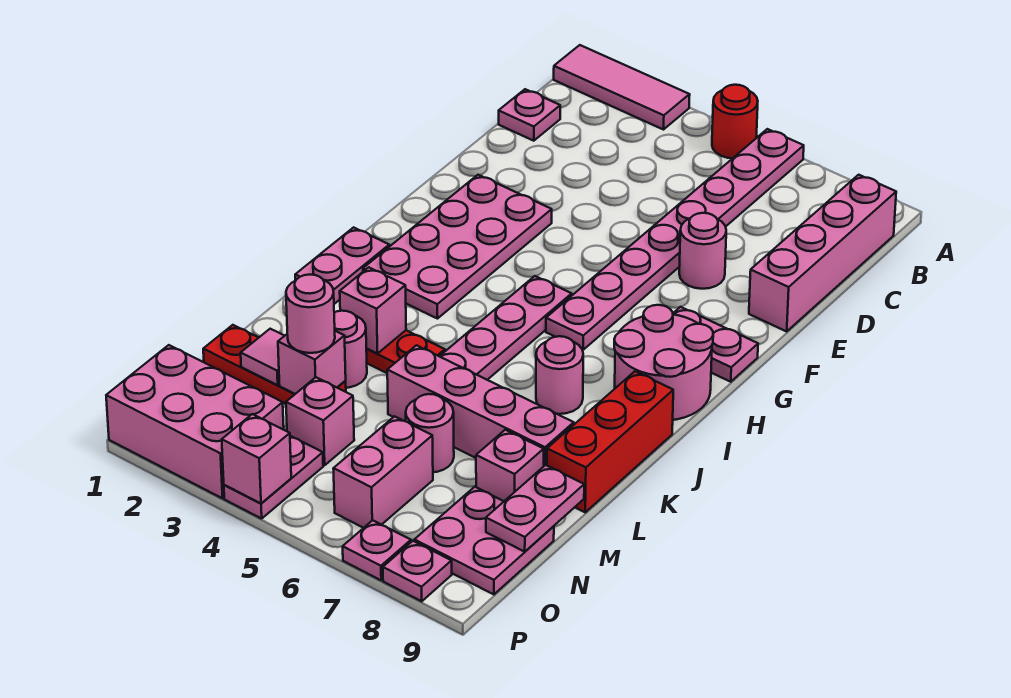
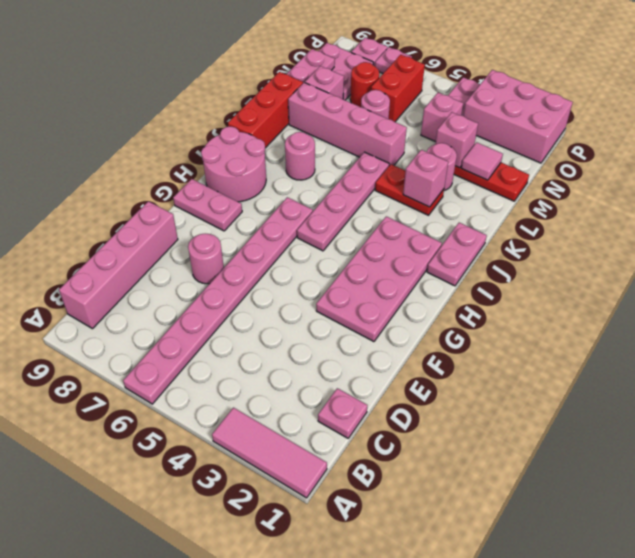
red 1x1 round brick [712,85,758,158] -> red 1x1 round brick moved to [350,62,379,107]
pink 1x1 round brick [286,275,335,353] -> none
pink 1x2 brick [333,416,433,528] -> red 1x2 brick [371,55,425,122]
pink 1x1 brick [222,414,291,503] -> none

